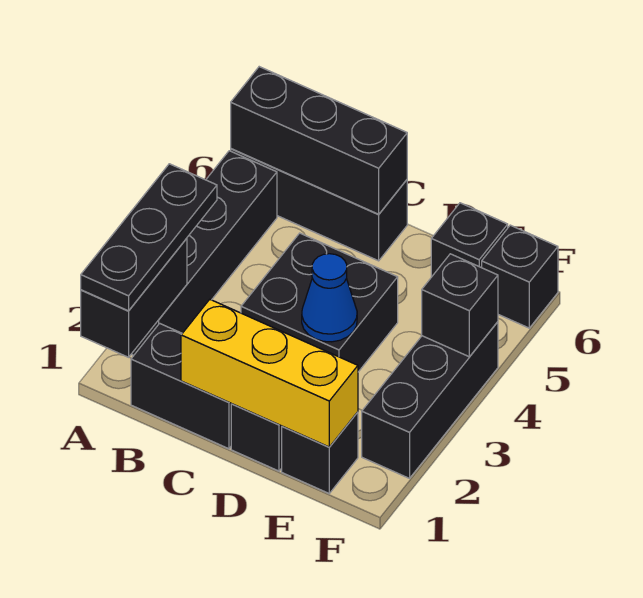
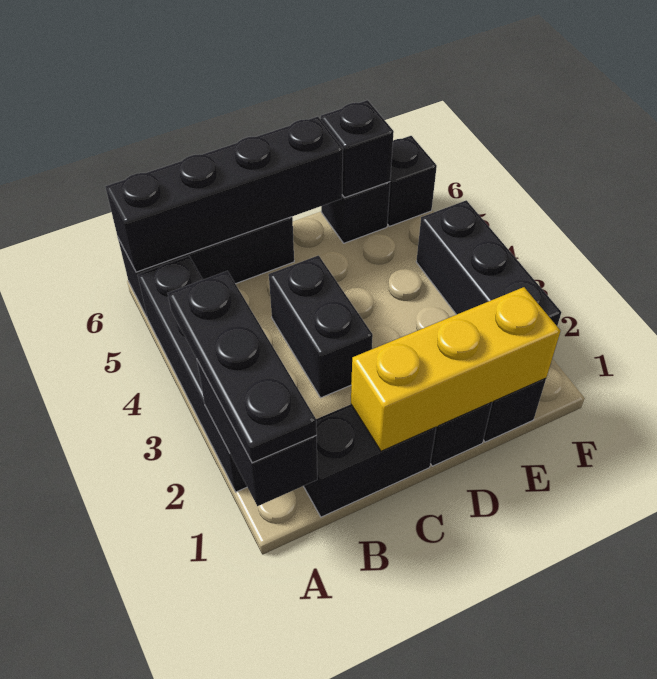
black 1x3 brick [231,67,407,214] -> black 1x4 brick [105,117,343,272]
black 2x2 brick [241,233,398,372] -> black 1x2 brick [269,256,373,398]
blue 1x1 cone [302,254,357,342] -> none
black 1x1 brick [422,254,498,357] -> black 1x1 brick moved to [321,100,394,198]

